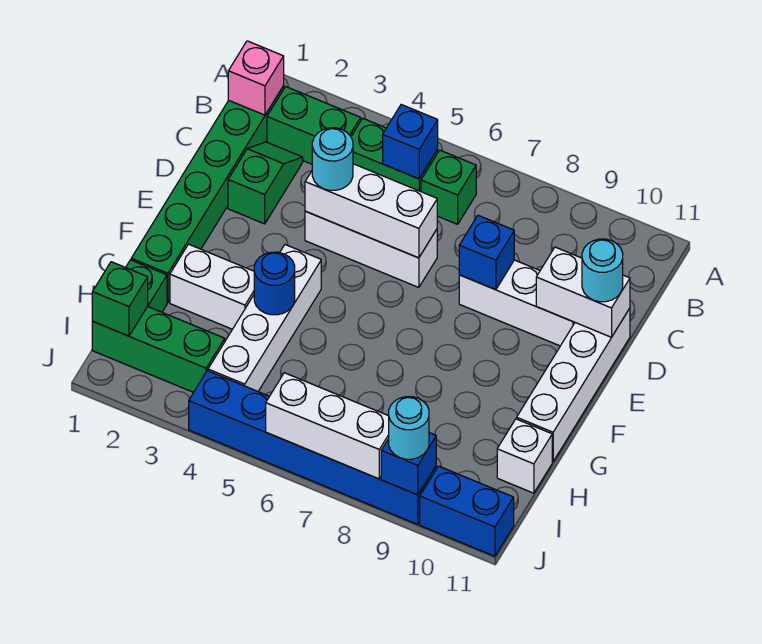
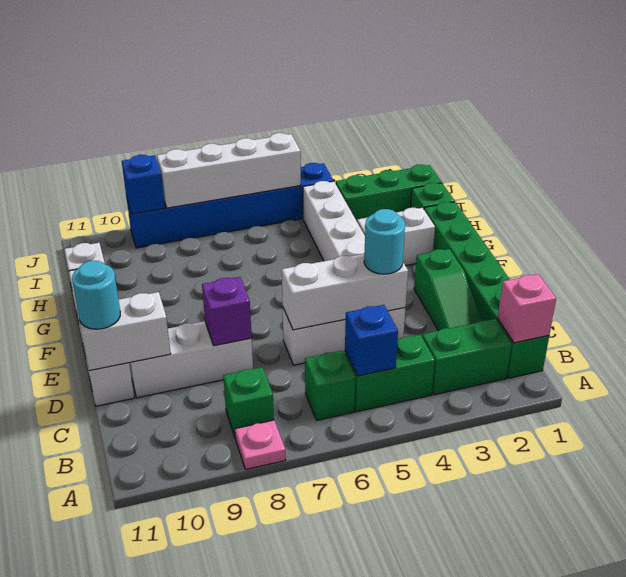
none -> pink 1x1 plate [235,420,286,469]
green 1x2 slope [228,142,303,224] -> green 1x3 slope [414,249,482,331]
blue 1x1 brick [459,215,514,290] -> purple 1x1 brick [202,277,252,346]
blue 1x1 round brick [254,252,295,315] -> none
green 1x1 brick [92,262,148,336] -> green 1x1 brick moved to [223,367,274,437]
white 1x3 brick [266,373,389,479] -> white 1x4 brick [157,133,301,208]
cyan 1x1 round brick [389,397,429,459] -> none
blue 1x2 brick [420,466,514,556] -> none

